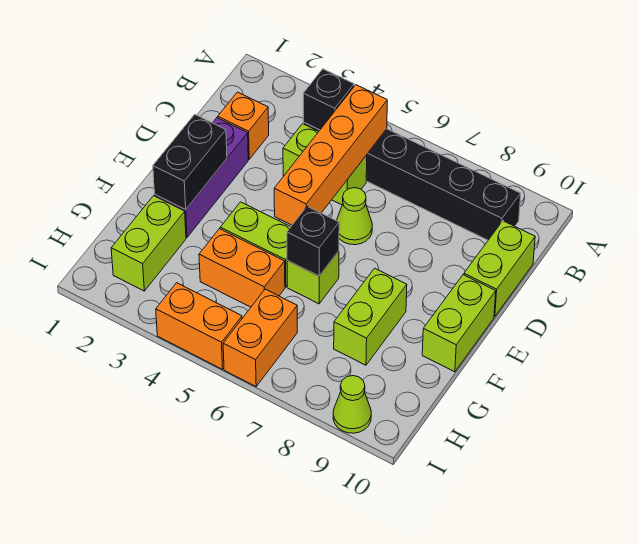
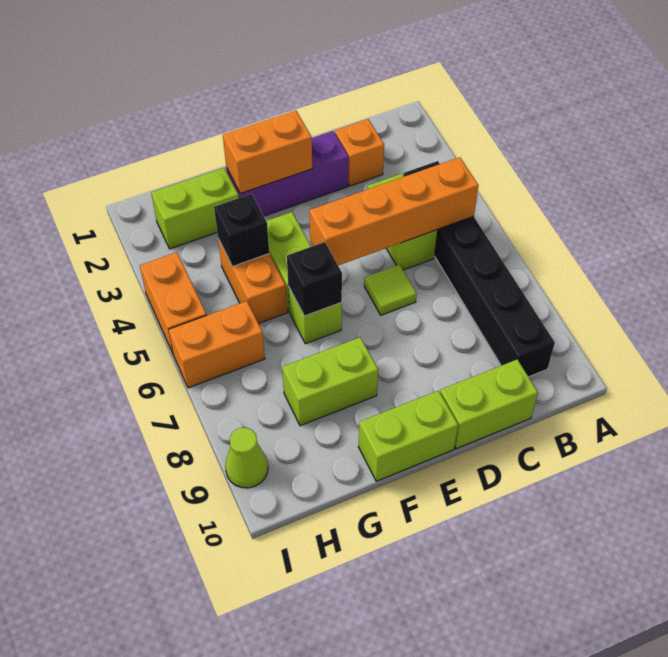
black 1x1 brick [303,69,354,130] -> black 1x1 brick moved to [214,194,269,267]
lime 1x1 cone [337,188,372,245] -> lime 1x1 tile [364,264,417,315]
black 1x2 brick [153,114,227,210] -> orange 1x2 brick [223,111,312,193]

